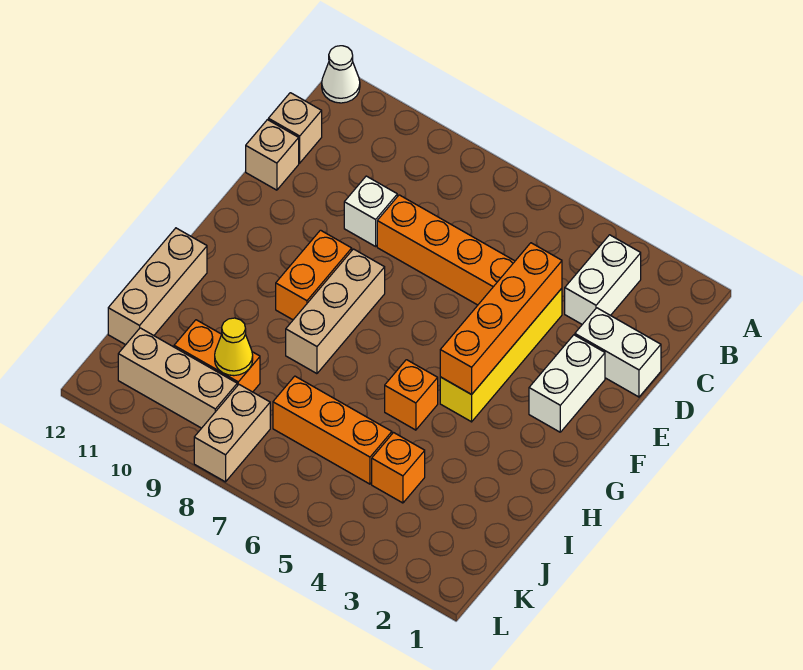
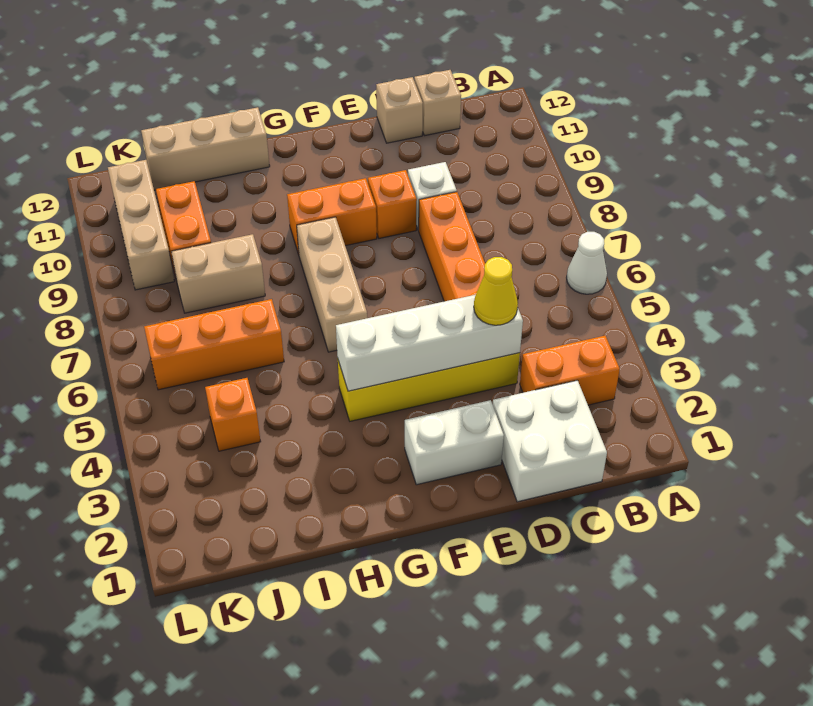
white 1x1 cone [322,46,360,103] -> white 1x1 cone moved to [567,232,607,294]
white 1x2 brick [565,235,641,324] -> orange 1x2 brick [520,336,620,405]
white 1x2 brick [575,308,661,397] -> white 2x2 brick [493,380,607,502]
orange 1x4 brick [440,243,562,394] -> white 1x4 brick [336,295,523,391]
tan 1x3 brick [286,249,385,374] -> tan 1x3 brick turned to [297,217,367,352]
orange 1x1 brick [385,360,438,430] -> orange 1x1 brick moved to [368,170,417,238]
orange 1x3 brick [273,376,392,484] -> orange 1x3 brick turned to [144,299,284,390]
yellow 1x1 cone [215,318,253,376] -> yellow 1x1 cone moved to [474,257,518,325]
tan 1x2 brick [194,385,270,482] -> tan 1x2 brick moved to [171,234,265,313]

